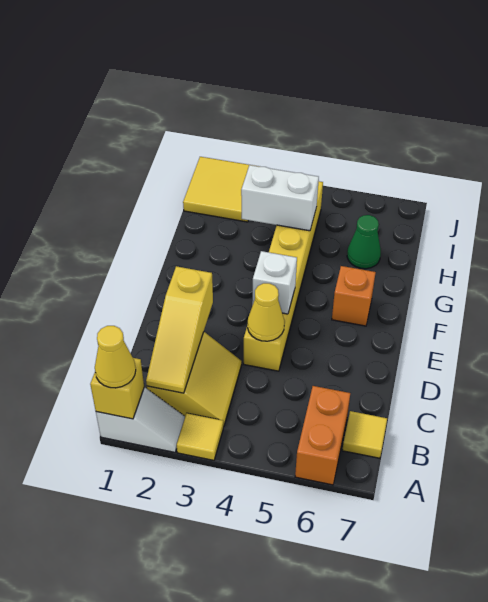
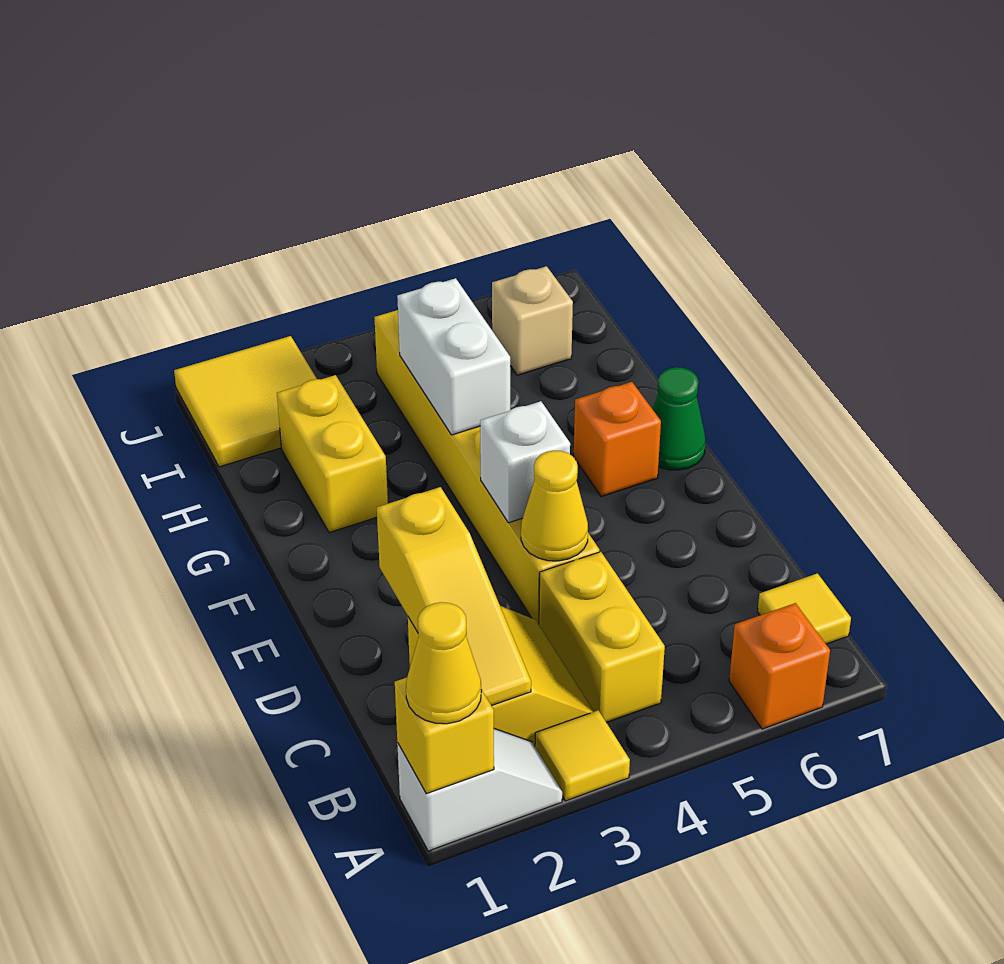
orange 1x2 brick [295,386,350,485] -> orange 1x1 brick [729,603,830,729]
none -> yellow 1x2 brick [539,552,665,723]
none -> yellow 1x2 brick [277,375,388,533]
white 1x2 brick [241,165,319,231] -> white 1x2 brick turned to [397,278,510,435]
green 1x1 cone [347,215,381,269] -> green 1x1 cone moved to [653,367,705,470]
none -> tan 1x1 brick [492,266,573,375]

